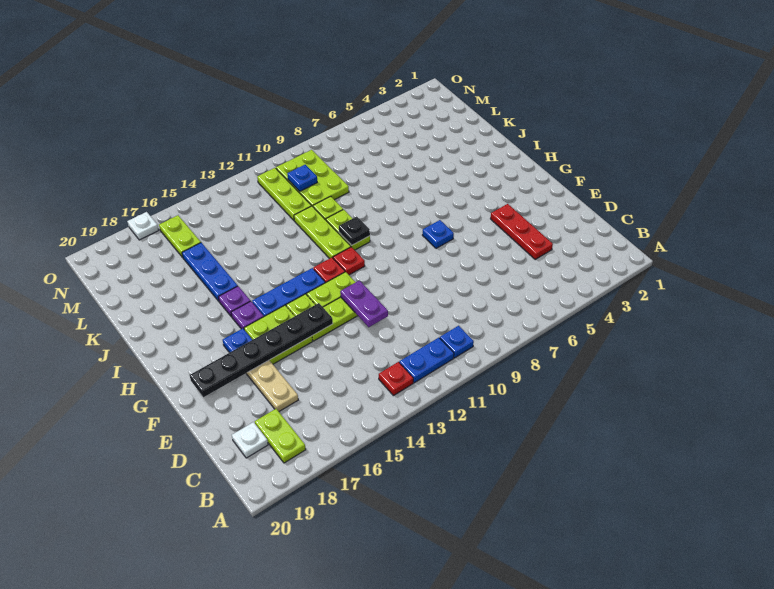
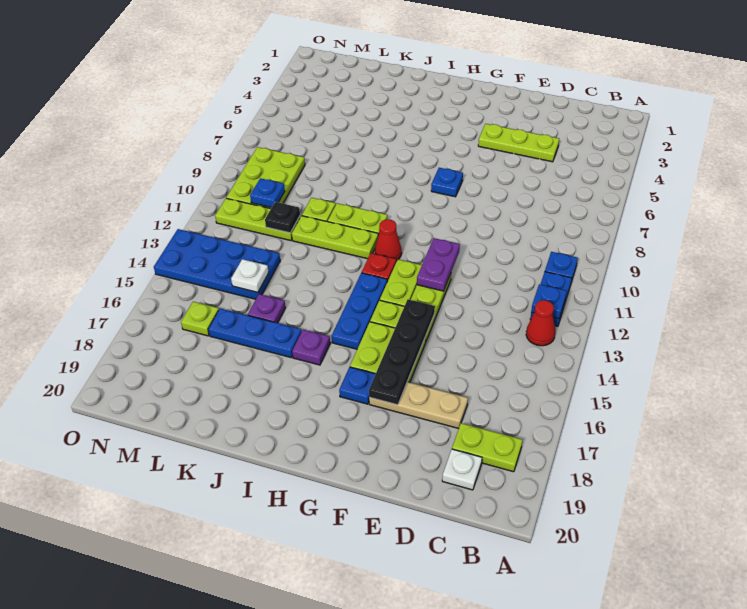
none -> blue 1x1 plate [531,284,567,319]
red 1x1 plate [379,362,413,396] -> red 1x1 cone [526,300,555,346]
red 1x3 plate [491,204,553,259] -> lime 1x3 plate [478,124,559,162]
purple 1x2 plate [340,280,388,327] -> purple 1x2 plate turned to [417,238,460,291]
black 1x6 plate [190,303,333,397] -> black 1x4 plate [369,299,435,405]
red 1x1 plate [333,247,365,275] -> red 1x1 cone [375,219,402,261]
purple 1x1 plate [231,301,264,329] -> purple 1x1 plate moved to [248,294,286,323]
black 1x1 plate [339,217,370,245] -> black 1x1 plate moved to [265,202,300,233]
lime 2x3 plate [276,150,349,206] -> lime 2x3 plate turned to [226,147,305,209]
none -> blue 2x4 plate [154,229,280,299]
lime 1x2 plate [159,215,201,257] -> lime 1x1 plate [181,302,219,336]
white 1x1 plate [127,212,159,240] -> white 1x1 plate moved to [231,259,269,292]

